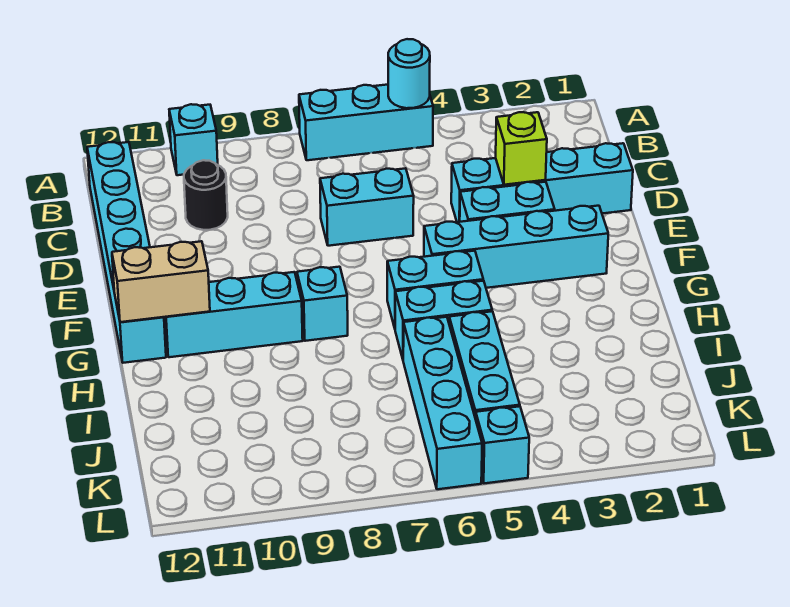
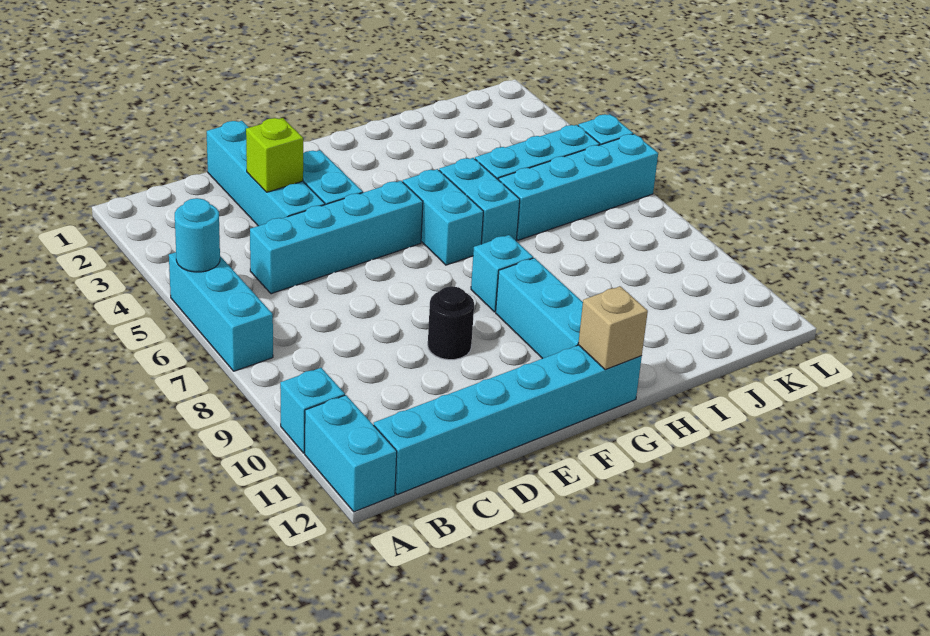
black 1x1 round brick [184,160,228,230] -> black 1x1 round brick moved to [428,286,474,360]
cyan 1x2 brick [320,168,414,246] -> cyan 1x2 brick moved to [305,395,397,512]
cyan 1x4 brick [424,206,608,288] -> cyan 1x4 brick turned to [250,181,423,294]
tan 1x2 brick [112,241,210,322] -> tan 1x1 brick [578,286,648,370]

